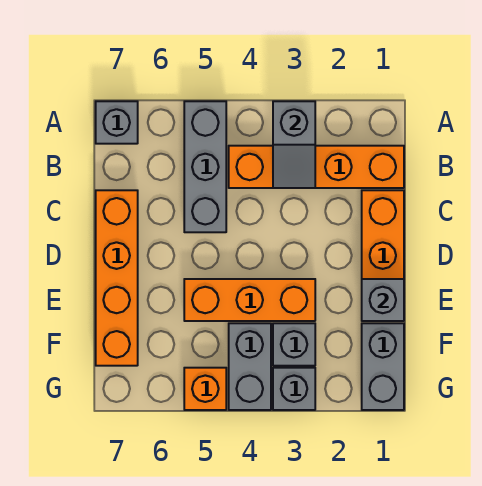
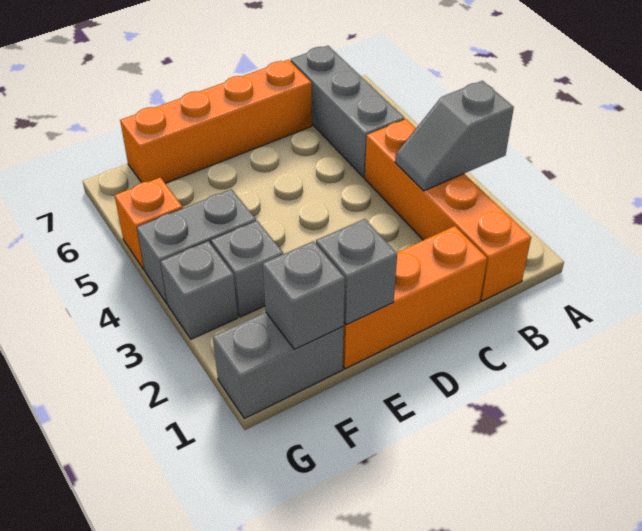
grey 1x3 brick [184,101,226,232] -> grey 1x3 brick turned to [291,46,405,178]
grey 1x1 brick [96,101,138,144] -> grey 1x1 brick moved to [263,241,345,349]
orange 1x3 brick [184,279,315,321] -> none

